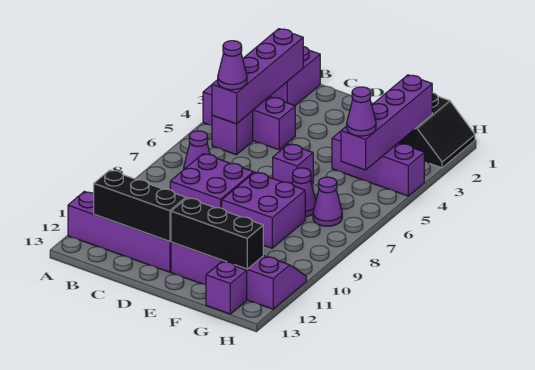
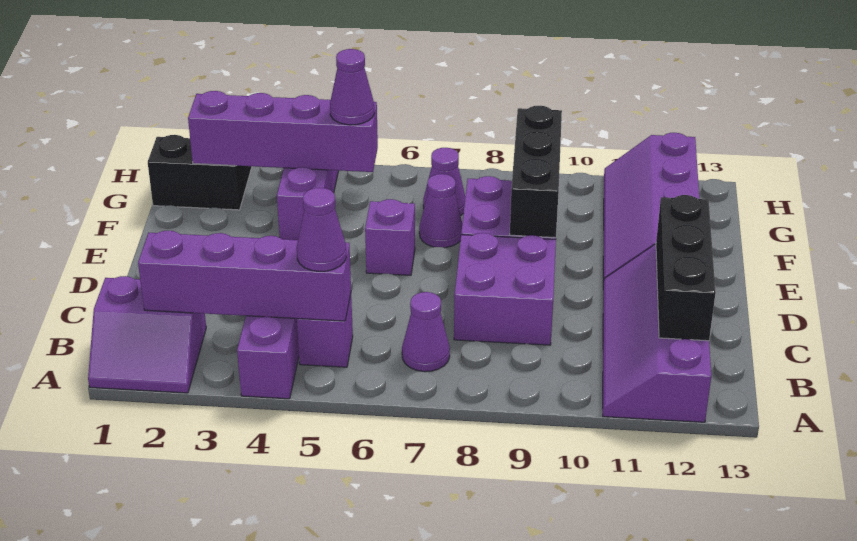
black 1x3 brick [171,198,263,269] -> black 1x3 brick moved to [510,106,562,238]
purple 1x1 brick [206,262,247,314] -> none

